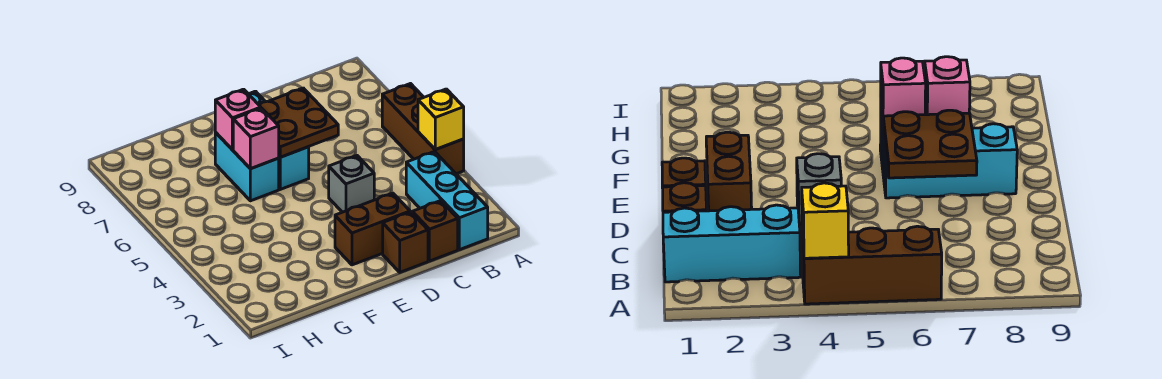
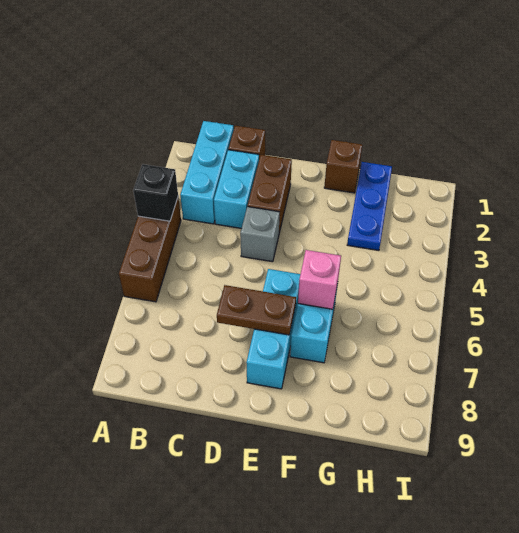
yellow 1x1 brick [418,89,464,150] -> black 1x1 brick [133,164,178,221]
none -> cyan 1x2 brick [214,150,259,228]
brown 1x1 brick [383,212,428,272] -> brown 1x1 brick moved to [324,140,362,193]
brown 1x2 brick [335,193,410,265] -> brown 1x2 brick turned to [248,155,292,233]
brown 2x2 plate [259,88,338,157] -> brown 1x2 plate [217,285,296,335]
pink 1x1 brick [215,89,261,150] -> none
none -> blue 1x3 plate [347,162,392,250]

